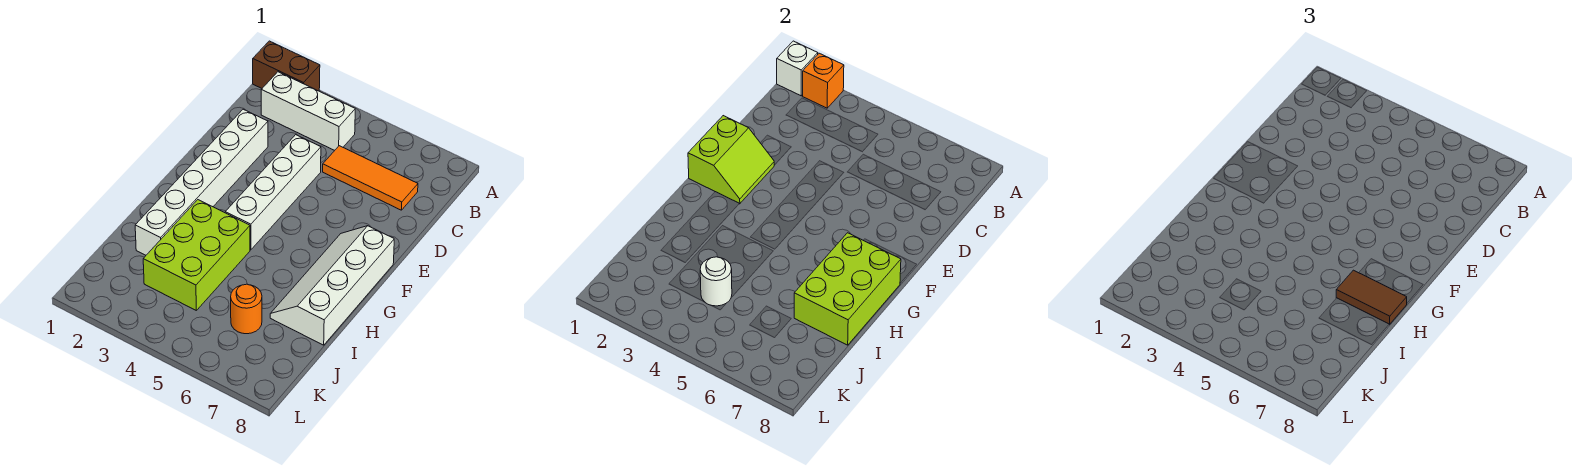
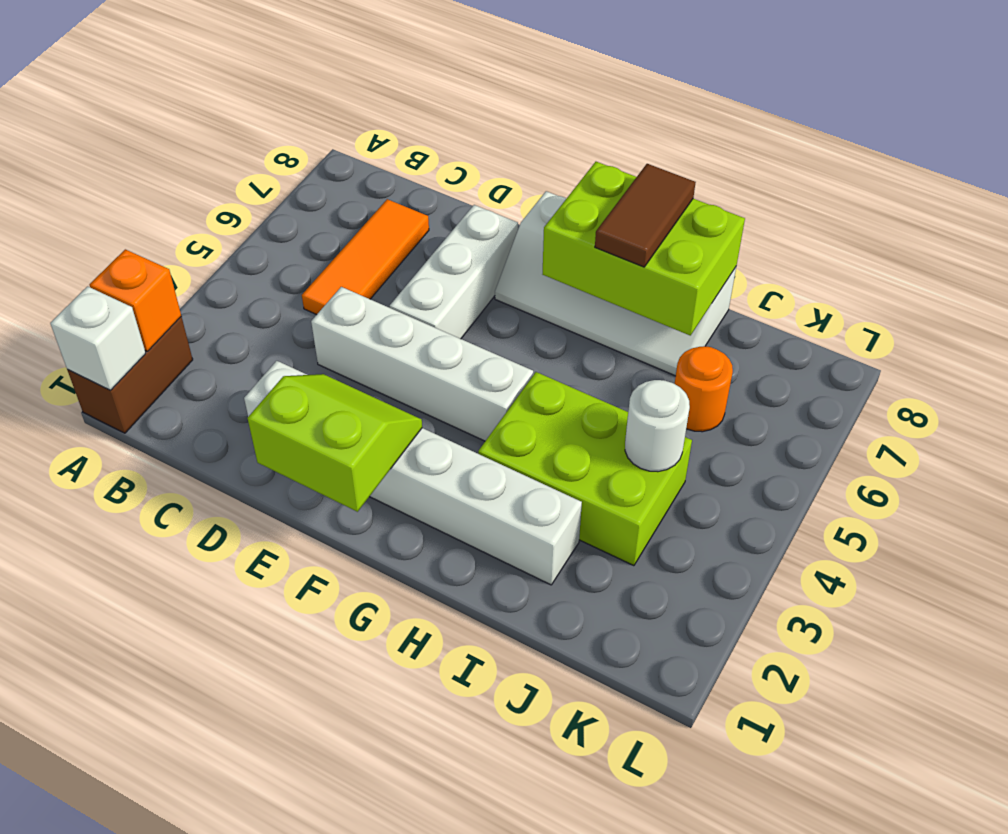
white 1x3 brick [261,72,355,150] -> white 1x3 brick moved to [390,205,518,339]

